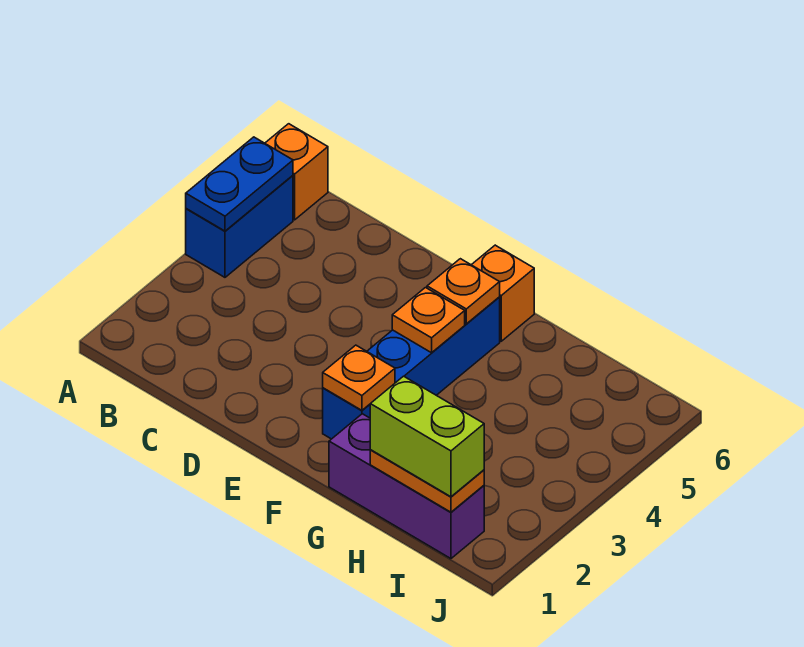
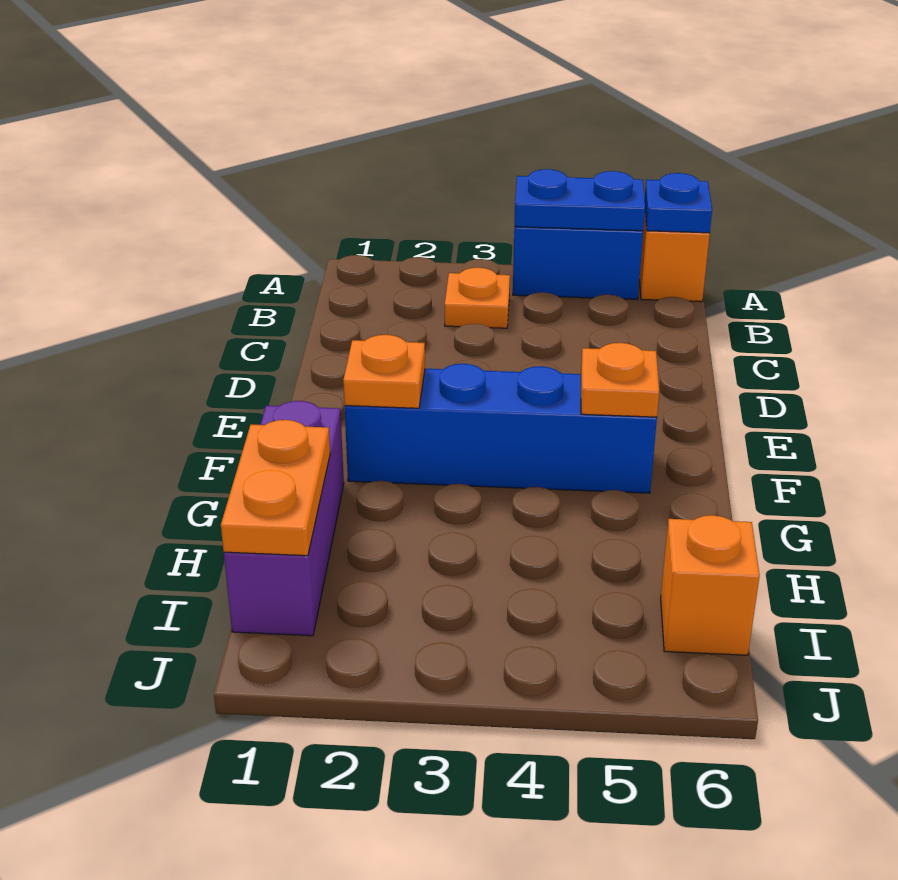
none -> blue 1x1 plate [645,173,712,233]
orange 1x1 plate [392,288,465,353] -> orange 1x1 plate moved to [445,268,510,328]
orange 1x1 brick [472,245,534,341] -> orange 1x1 brick moved to [661,515,760,655]
lime 1x2 brick [370,376,484,497] -> none

